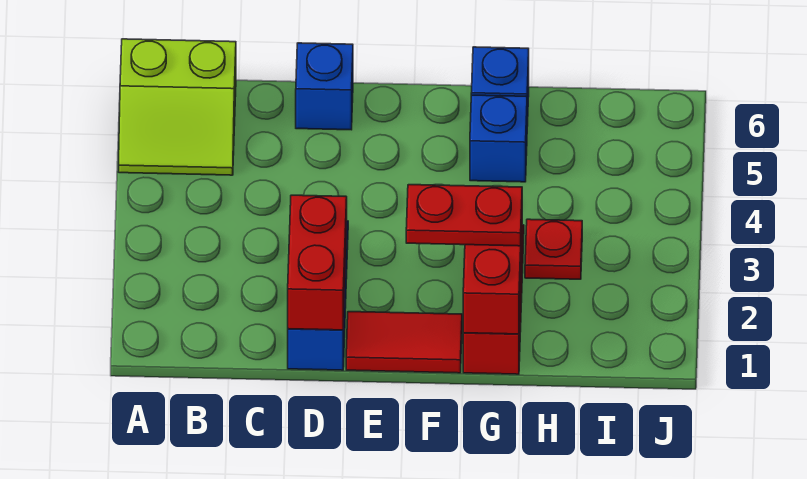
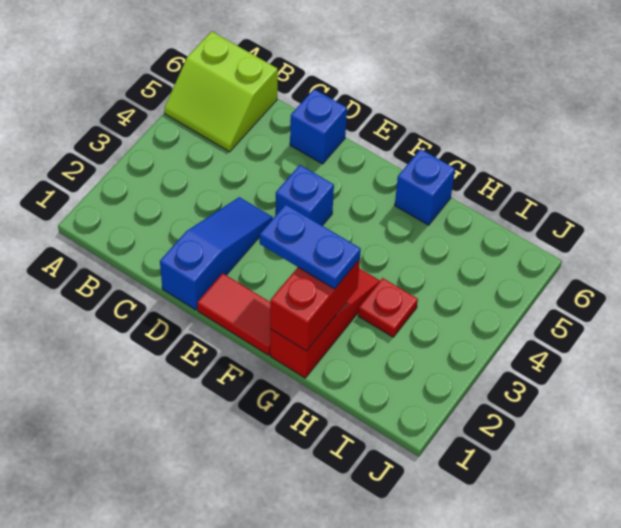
red 1x2 brick [288,195,347,330] -> none
red 1x2 plate [406,185,522,246] -> blue 1x2 plate [260,204,361,289]
blue 1x1 brick [470,95,527,182] -> blue 1x1 brick moved to [275,165,334,226]

